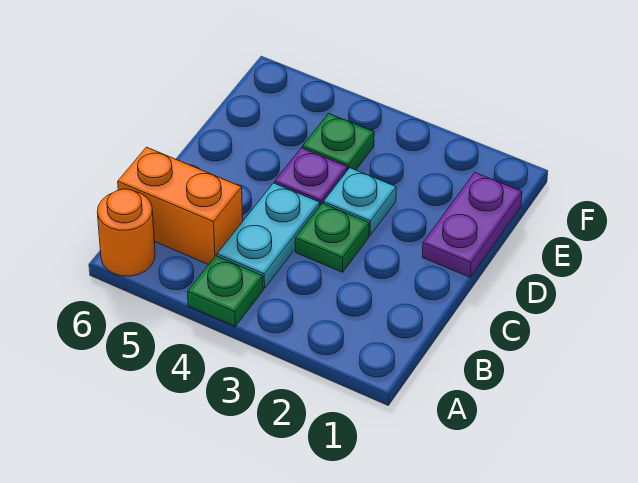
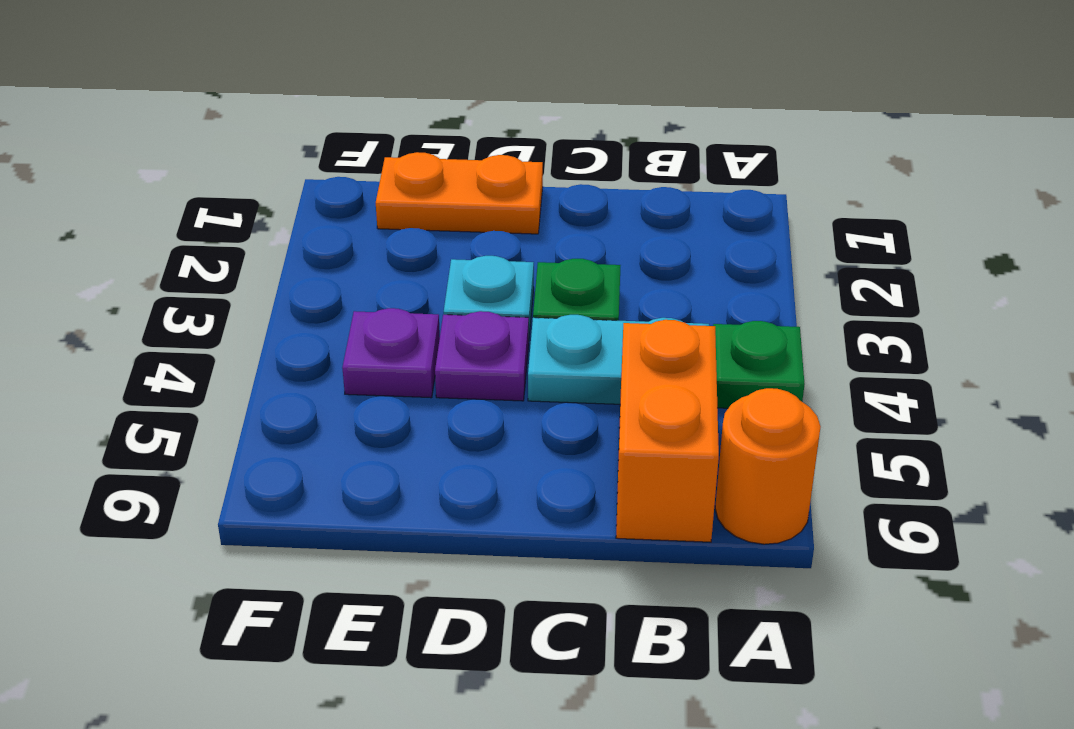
purple 1x2 plate [422,173,522,277] -> orange 1x2 plate [376,152,543,234]
green 1x1 plate [303,114,374,170] -> purple 1x1 plate [342,308,440,398]

